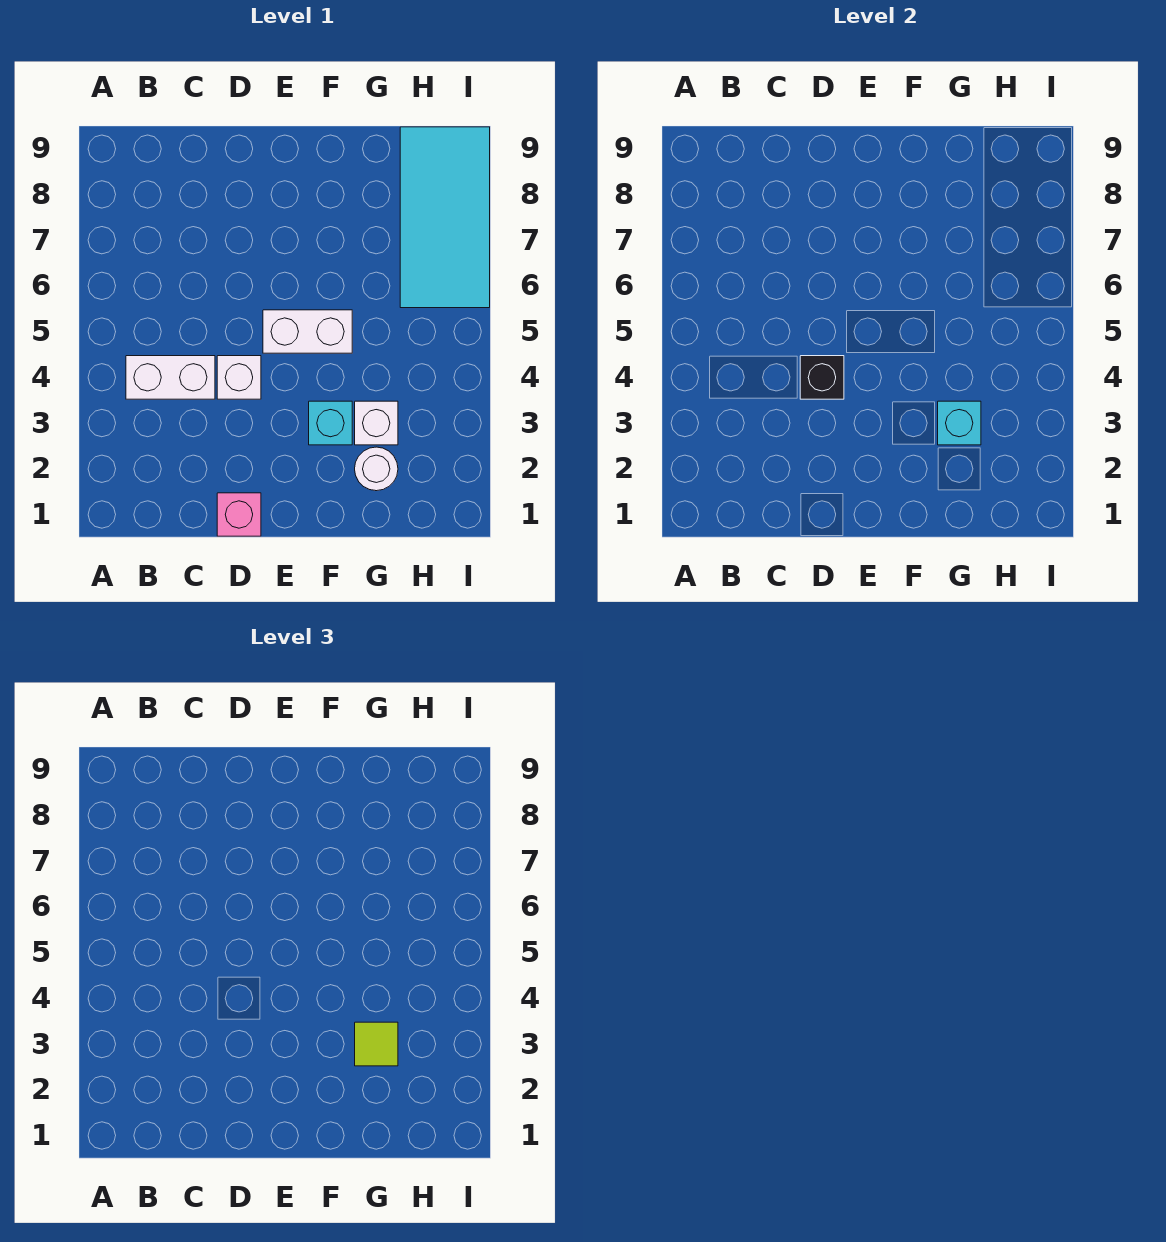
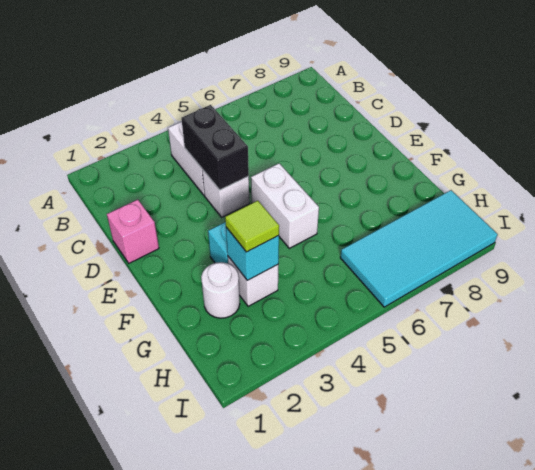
black 1x1 brick [800,356,844,399] -> black 1x2 brick [181,105,249,190]

